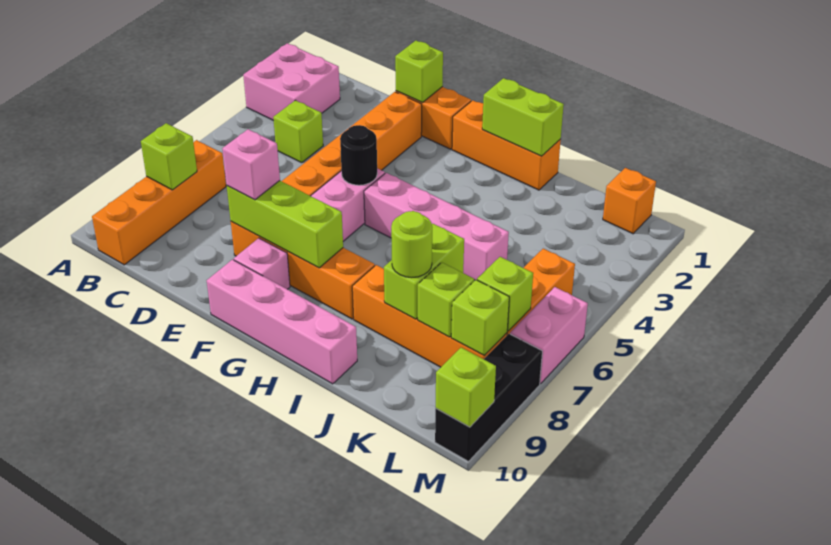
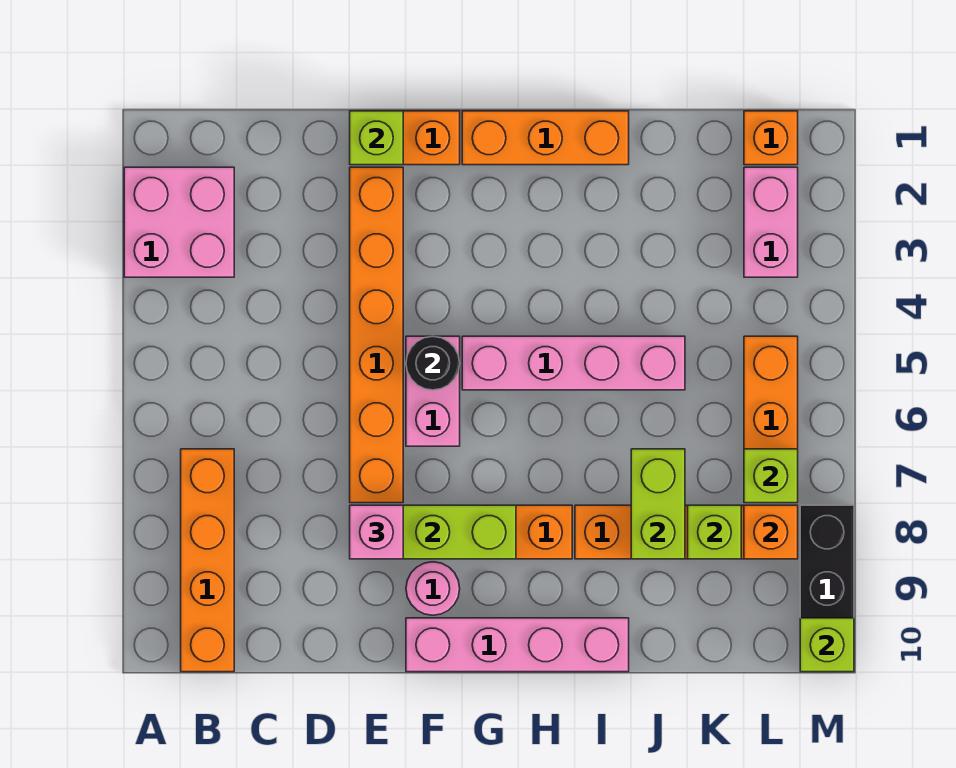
lime 1x1 brick [141,123,197,190] -> none
lime 1x1 brick [273,100,323,163] -> none
pink 1x1 brick [234,238,290,289] -> pink 1x1 round brick [406,562,460,615]
lime 1x2 brick [482,78,564,156] -> none
lime 1x1 round brick [391,211,432,278] -> none
lime 1x1 brick [451,280,509,356] -> orange 1x1 brick [744,505,798,559]
pink 1x2 brick [510,287,588,384] -> pink 1x2 brick moved to [744,167,798,277]

